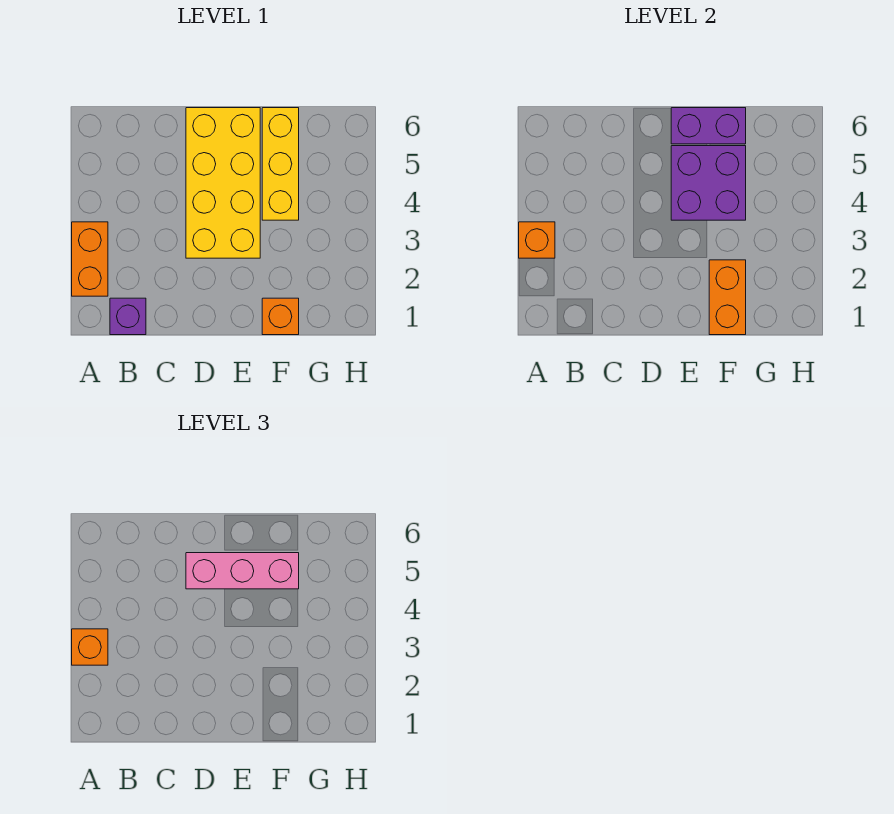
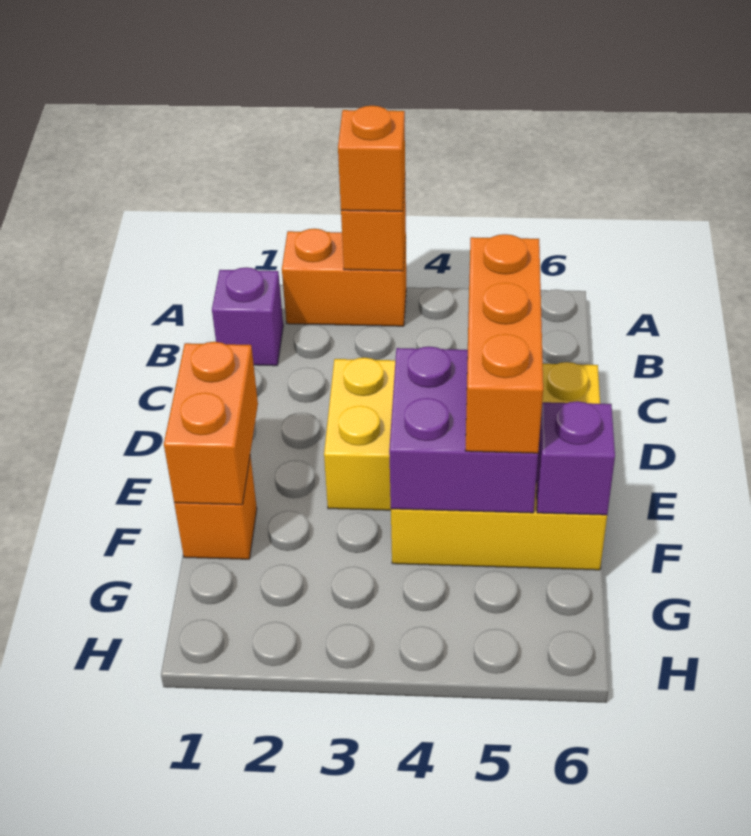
pink 1x3 brick [186,553,299,589] -> orange 1x3 brick [465,234,543,453]
purple 1x2 brick [671,108,746,144] -> purple 1x1 brick [536,401,615,515]
orange 1x2 brick [709,260,746,335] -> orange 1x2 brick turned to [164,342,258,505]

